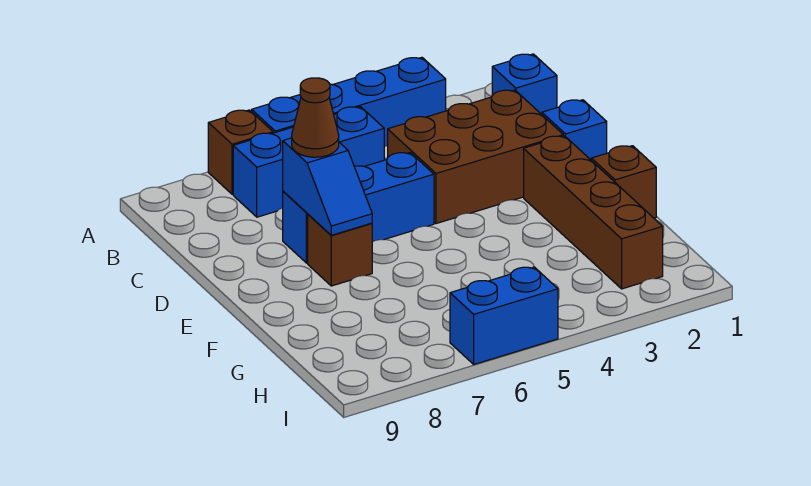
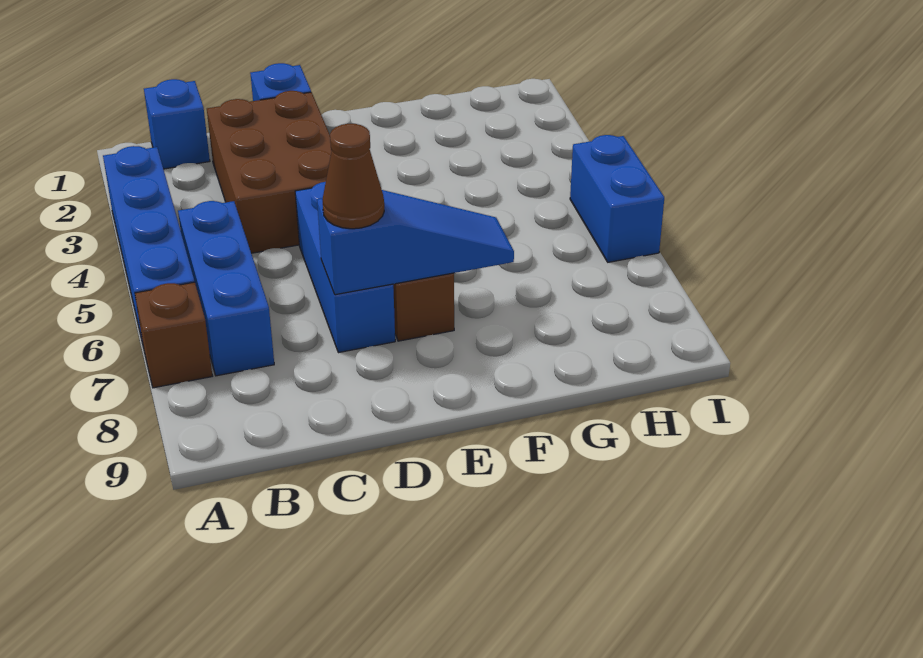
blue 1x2 slope [283,138,372,235] -> blue 1x3 slope [317,190,514,295]
brown 1x4 brick [524,136,663,289] -> none
brown 1x1 brick [591,146,656,218] -> none

